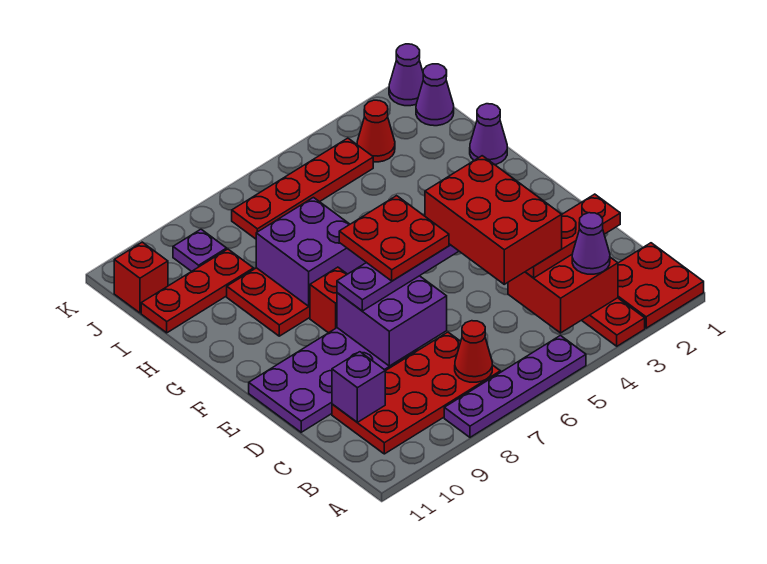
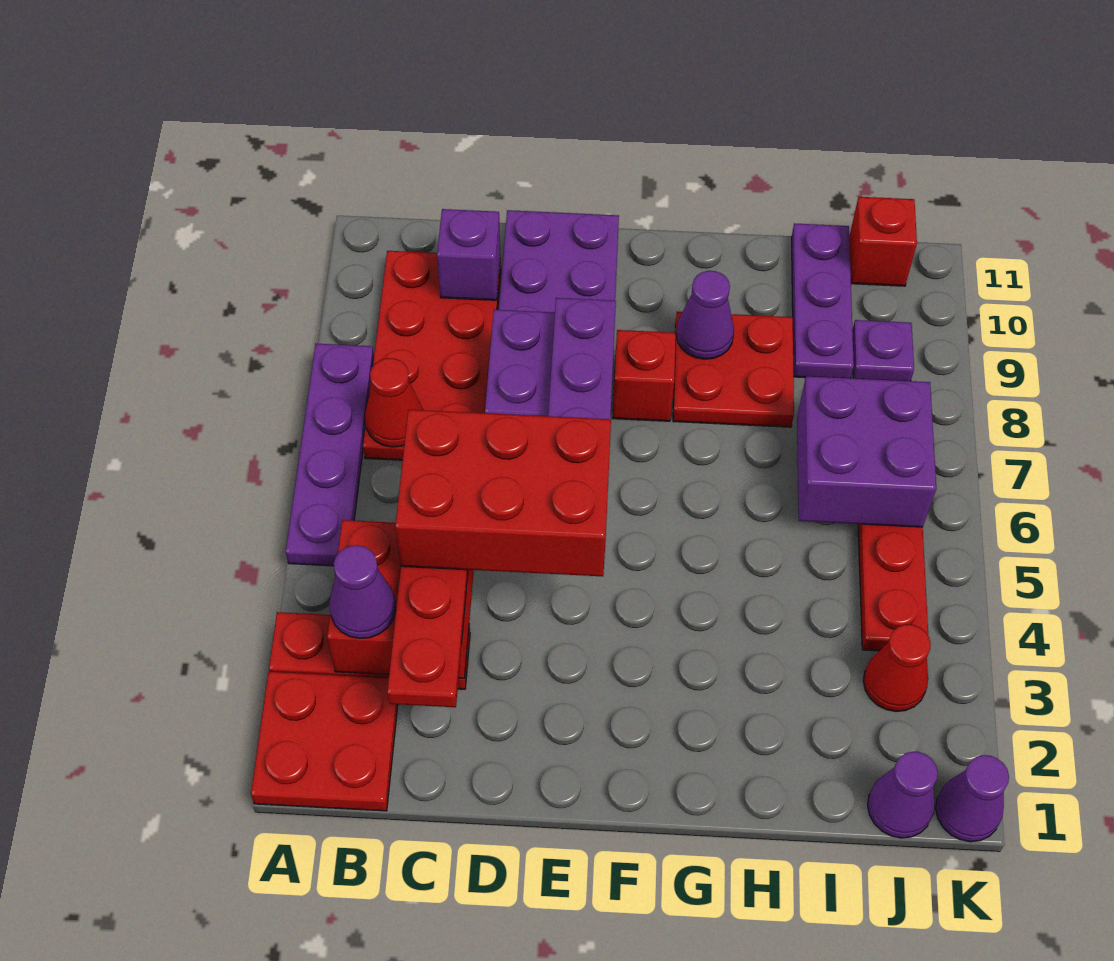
red 2x2 plate [339,196,449,281] -> none
purple 2x2 brick [256,198,366,306] -> purple 2x2 brick moved to [797,376,936,527]
purple 1x1 cone [470,104,507,165] -> purple 1x1 cone moved to [676,271,734,359]
red 1x3 plate [141,249,254,333] -> purple 1x3 plate [792,223,854,378]

